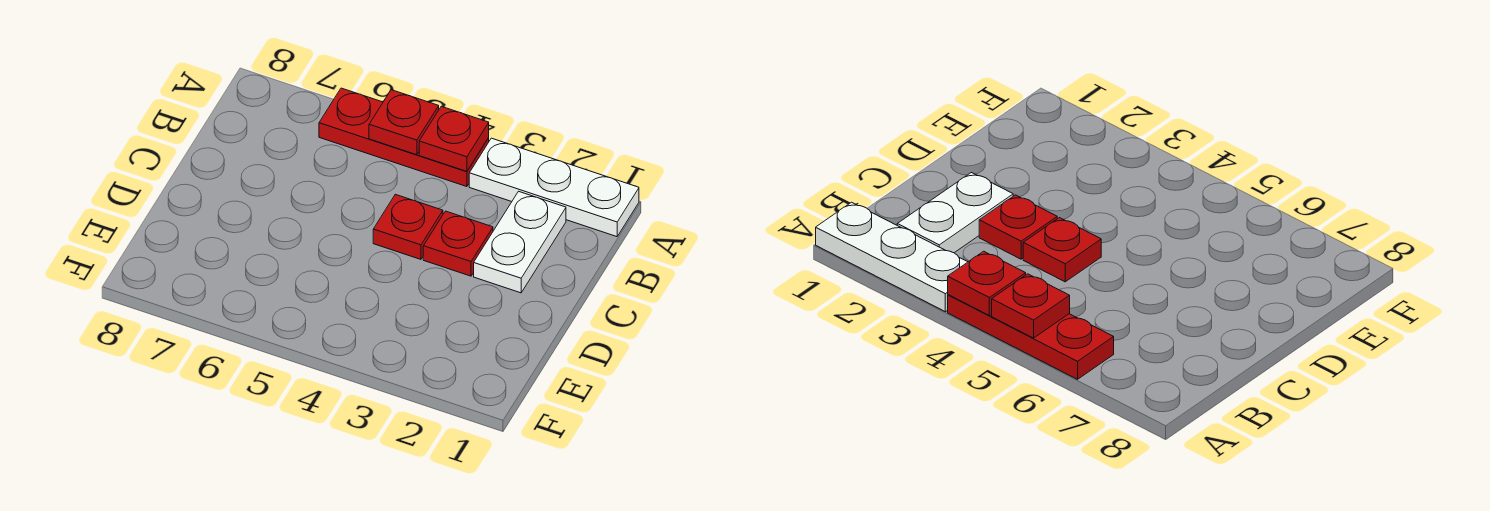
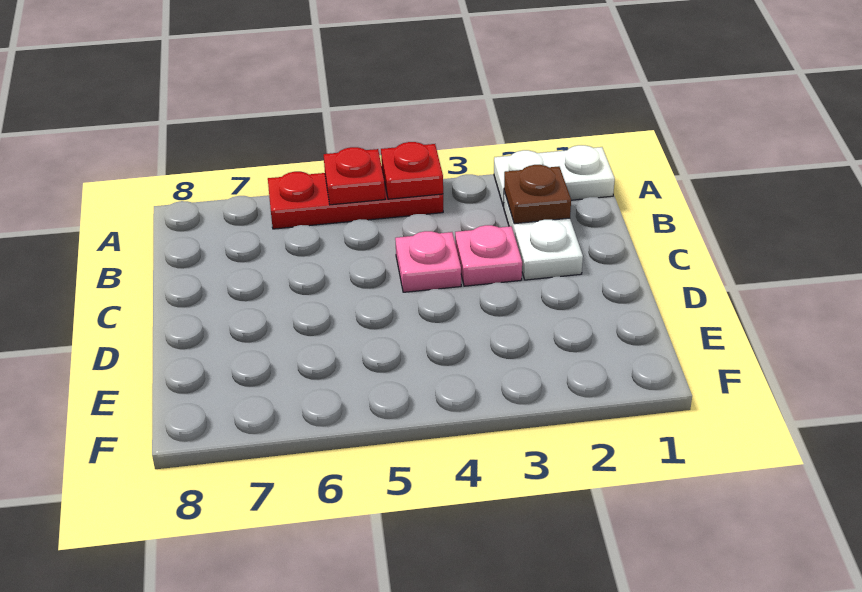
white 1x3 plate [469,138,639,237] -> white 1x2 plate [494,145,615,206]
none -> brown 1x1 plate [504,165,571,224]
red 1x1 plate [423,211,493,276] -> pink 1x1 plate [455,225,522,286]
red 1x1 plate [373,194,443,259] -> pink 1x1 plate [395,231,461,292]

